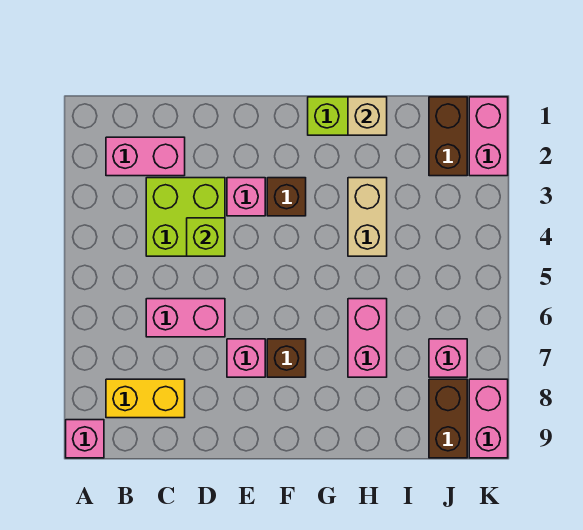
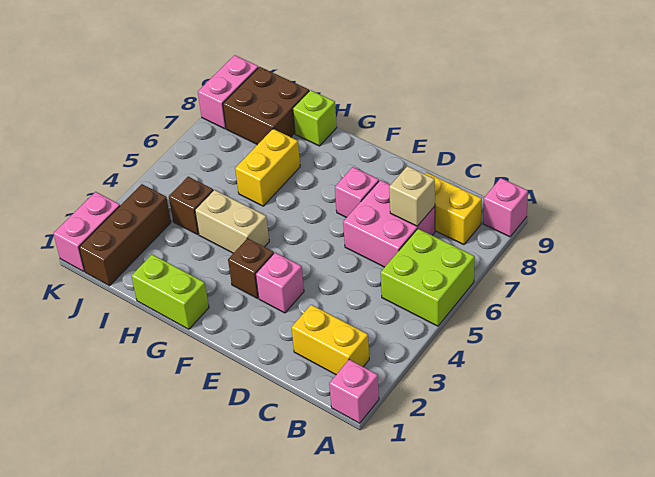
pink 1x2 brick [106,137,185,176] -> yellow 1x2 brick [291,305,369,374]
lime 2x2 brick [146,178,225,256] -> lime 2x2 brick moved to [381,229,475,326]
pink 1x2 brick [146,299,225,337] -> pink 2x2 brick [343,180,435,267]
lime 1x1 brick [187,218,225,256] -> lime 1x1 brick moved to [293,90,337,146]
brown 1x1 brick [267,339,306,377] -> brown 1x1 brick moved to [169,177,213,235]
tan 1x1 brick [348,97,387,135] -> tan 1x1 brick moved to [389,166,435,226]
tan 1x2 brick [348,178,387,256] -> tan 1x2 brick turned to [195,190,269,253]
pink 1x2 brick [348,299,387,377] -> yellow 1x2 brick [235,129,300,206]
brown 1x2 brick [429,97,467,176] -> brown 1x3 brick [79,184,171,286]
pink 1x1 brick [429,339,467,377] -> pink 1x1 brick moved to [329,360,379,423]
brown 1x2 brick [429,379,467,458] -> brown 2x2 brick [223,67,309,145]

